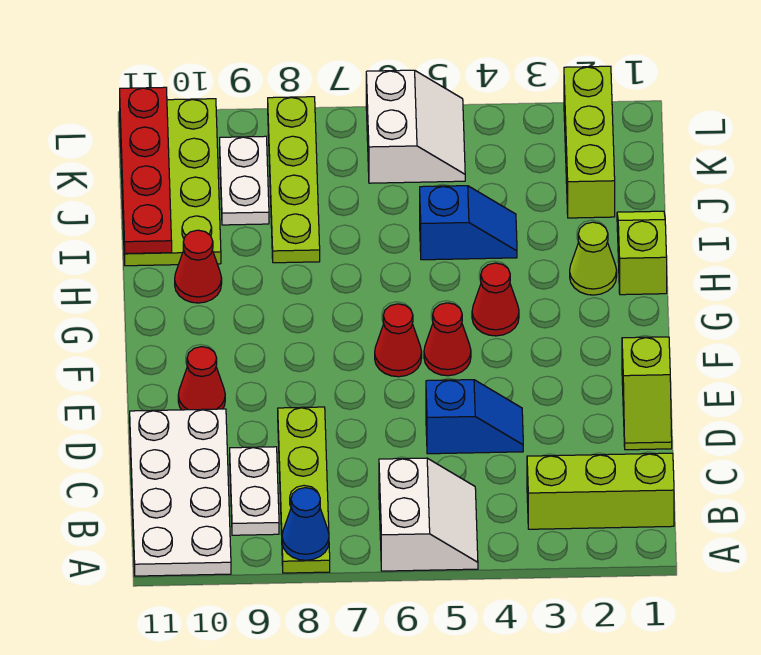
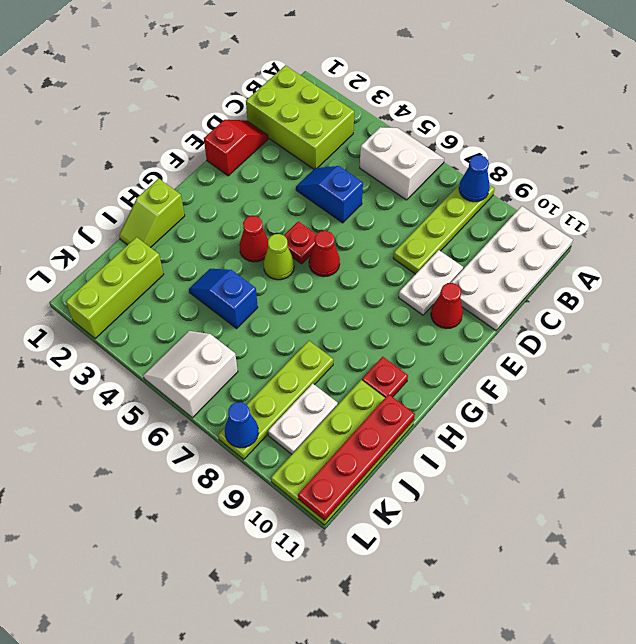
white 2x2 slope [379,458,478,571] -> white 2x2 slope turned to [360,127,444,200]
lime 1x3 brick [527,453,674,529] -> lime 2x3 brick [246,65,354,169]
white 1x2 plate [230,447,279,535] -> white 1x2 plate moved to [399,250,463,315]
lime 1x2 slope [622,337,672,450] -> red 1x2 slope [204,120,268,176]
red 1x1 cone [424,303,471,376] -> red 1x1 plate [284,221,316,264]
lime 1x1 cone [570,222,617,295] -> lime 1x1 cone moved to [263,234,294,280]
red 1x1 cone [175,230,222,303] -> red 1x1 plate [362,357,408,398]
none -> blue 1x1 cone [225,402,259,448]

